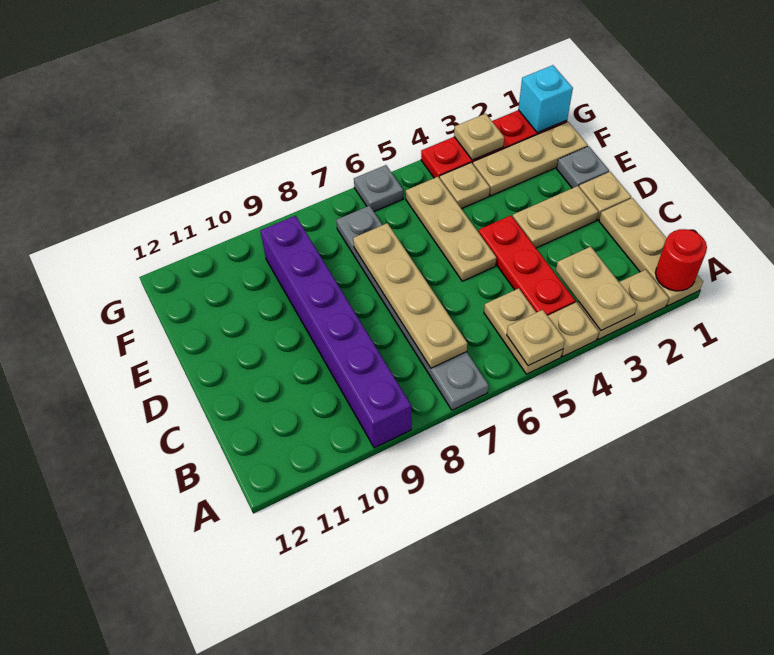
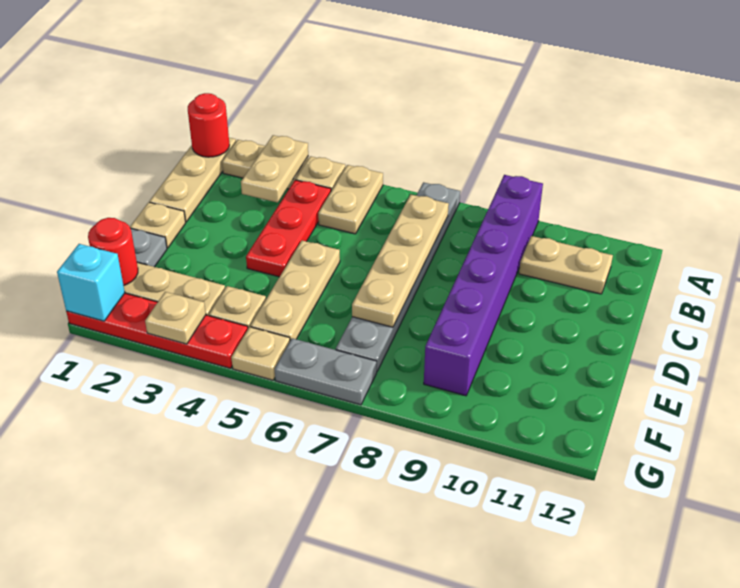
tan 1x1 plate [507,310,565,366] -> tan 1x1 plate moved to [231,327,290,380]
tan 1x2 plate [513,186,598,248] -> tan 1x2 plate moved to [519,236,613,294]
none -> red 1x1 round brick [88,218,138,286]
grey 1x1 plate [354,165,403,211] -> grey 1x2 plate [275,338,377,405]

